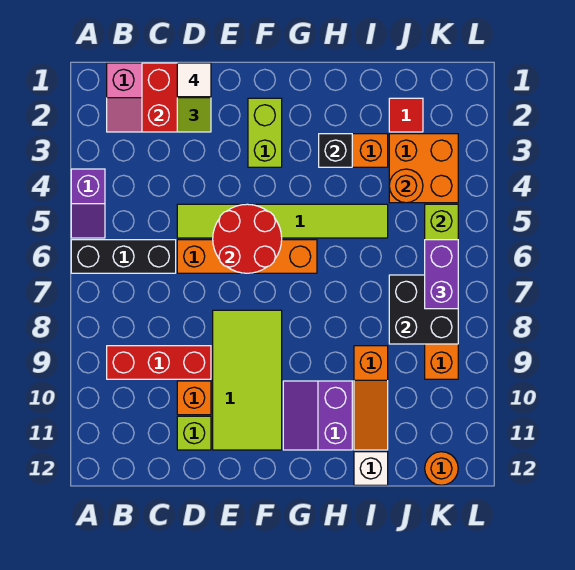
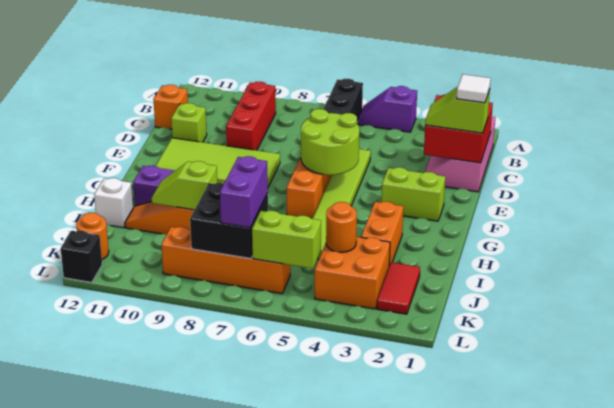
orange 1x1 brick [177,381,211,415] -> orange 1x1 brick moved to [153,85,188,129]
red 2x2 round brick [213,204,282,273] -> lime 2x2 round brick [301,109,359,175]
black 1x1 brick [319,134,352,167] -> black 1x1 brick moved to [61,231,102,282]
none -> lime 1x2 slope [152,161,217,210]
red 1x1 tile [389,98,423,132] -> red 1x2 tile [377,262,420,314]
purple 1x2 brick [425,240,458,309] -> purple 1x2 brick turned to [220,156,268,228]

